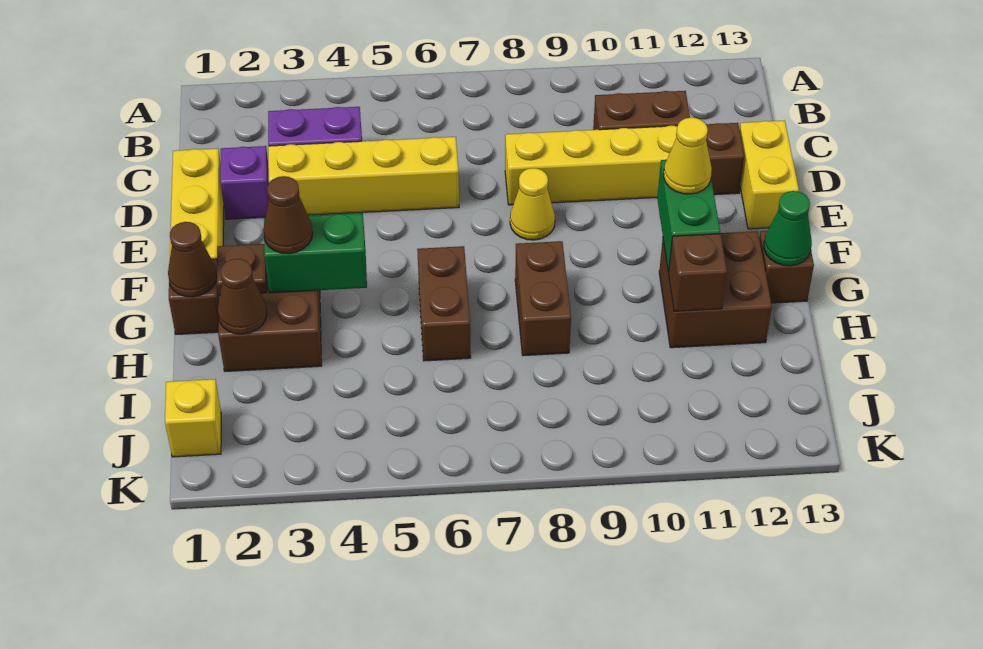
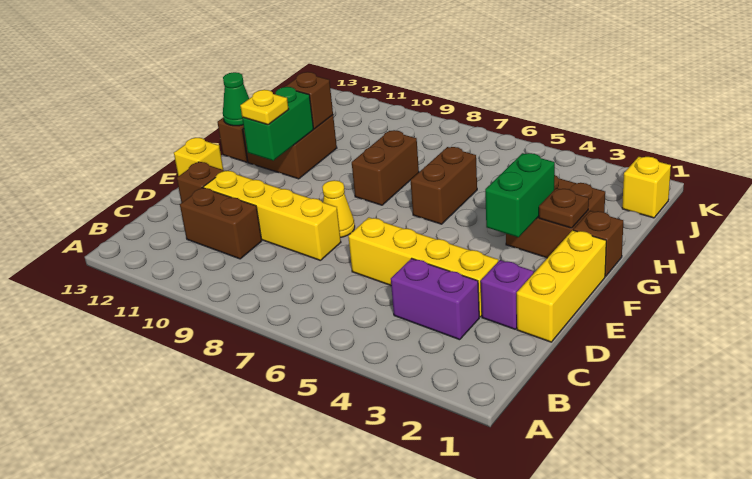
yellow 1x2 brick [739,120,799,229] -> yellow 1x1 brick [174,138,223,176]
yellow 1x1 cone [664,118,712,194] -> yellow 1x1 plate [240,90,289,125]
brown 1x1 cone [168,222,217,297] -> none
green 1x2 brick [264,213,367,293] -> green 1x2 brick turned to [485,153,555,237]
brown 1x1 cone [263,176,313,254] -> none
brown 1x1 cone [218,259,267,334] -> none

